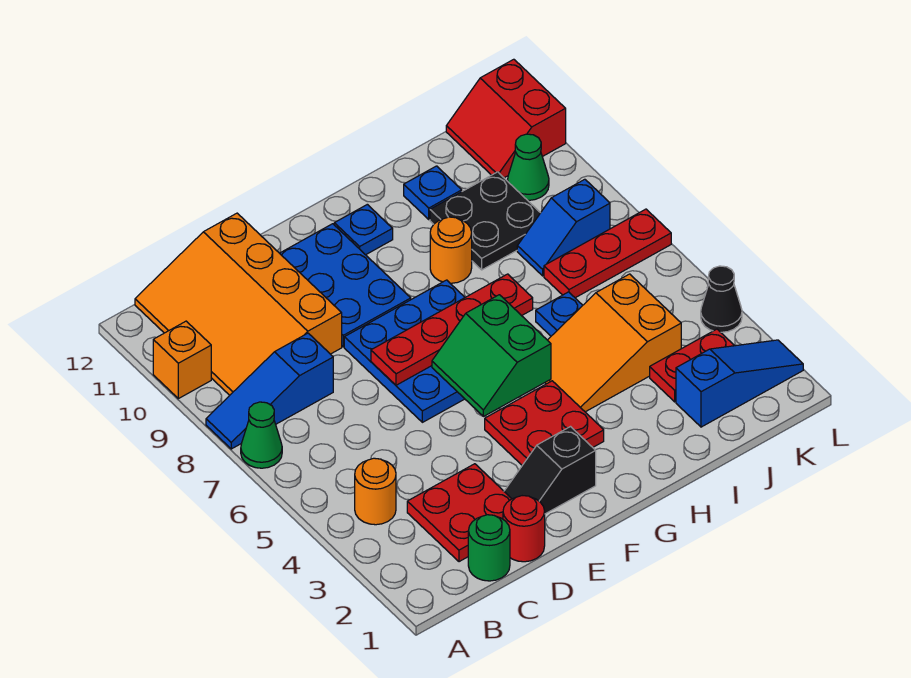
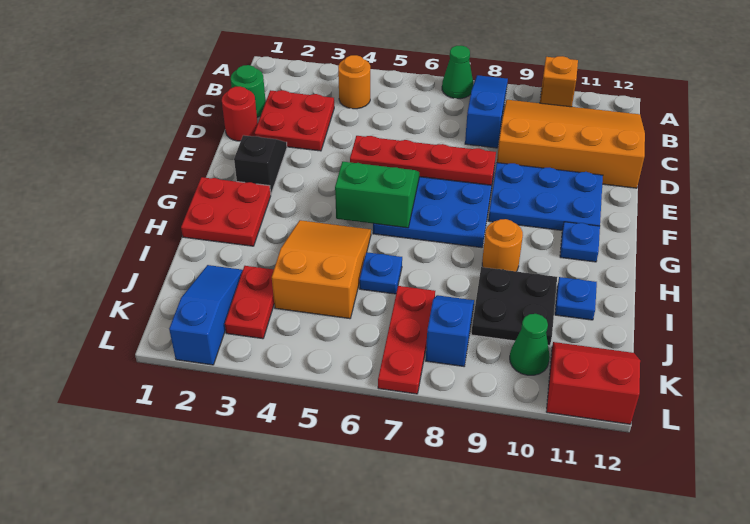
red 1x4 plate [371,274,533,385] -> red 1x4 plate turned to [350,136,496,185]
red 2x2 plate [485,381,604,465] -> red 2x2 plate moved to [181,177,271,246]
blue 1x3 slope [676,340,803,427] -> blue 1x3 slope turned to [169,265,243,365]
black 1x1 cone [701,266,742,332] -> none

